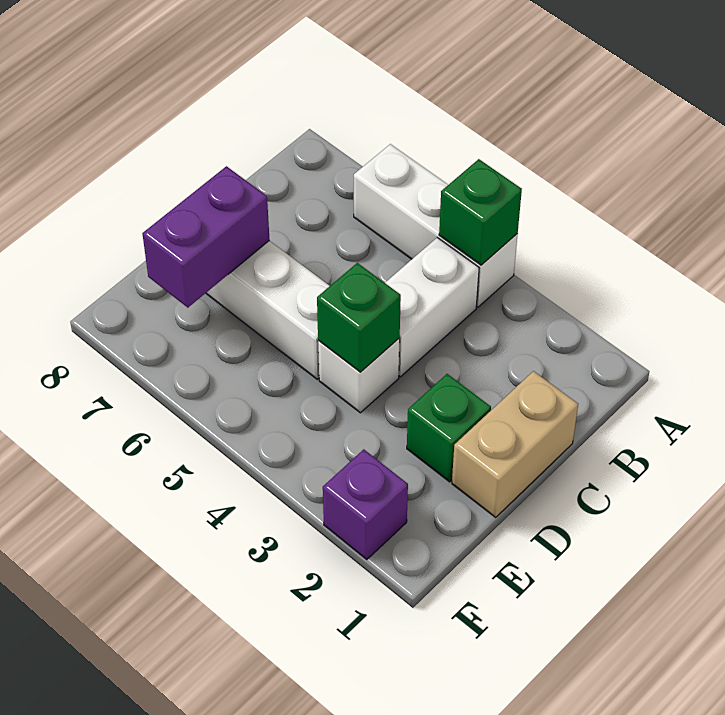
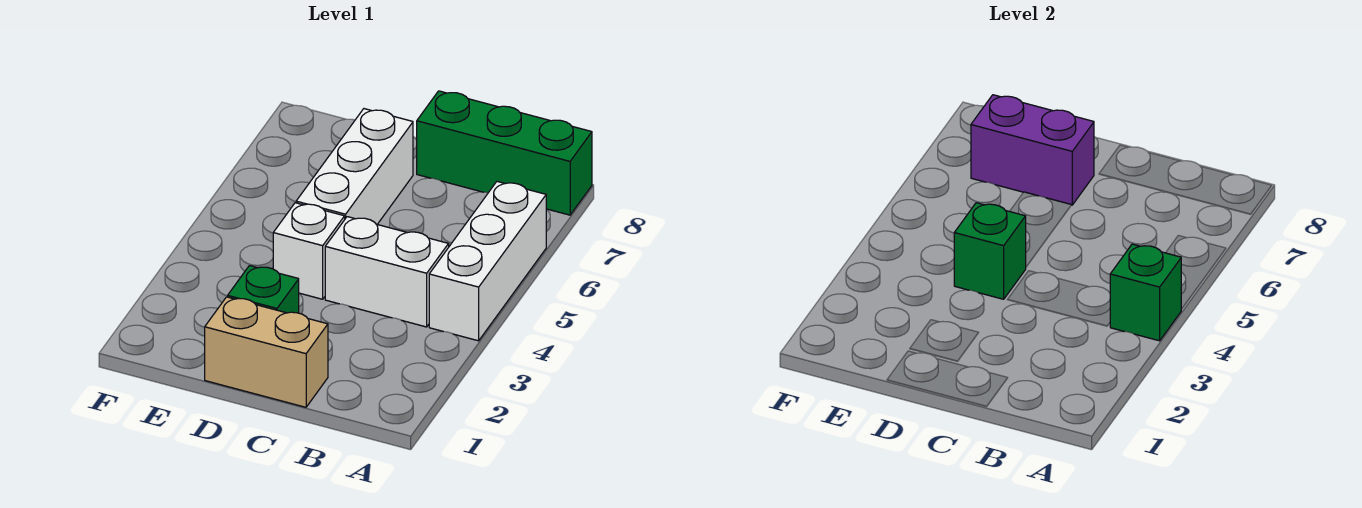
none -> green 1x3 brick [417,91,592,215]
purple 1x1 brick [323,449,408,560] -> none

